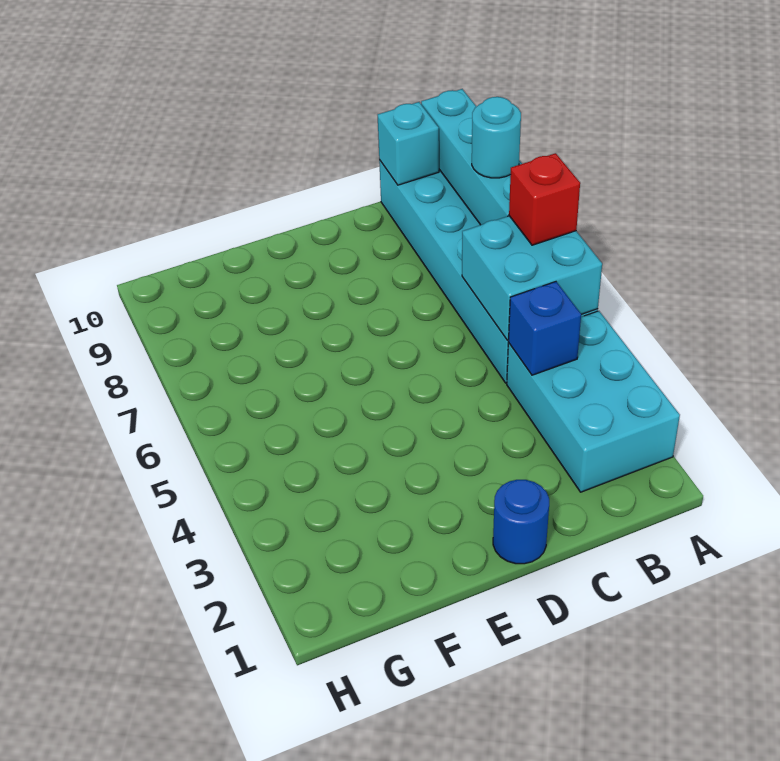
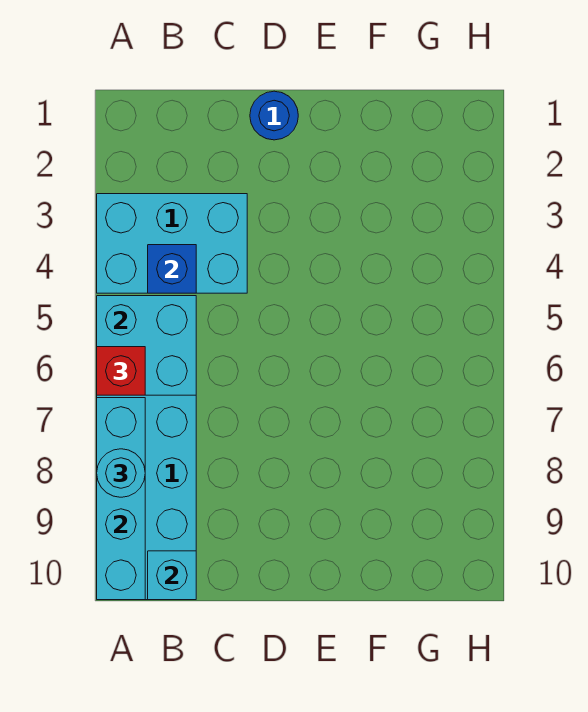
cyan 2x3 brick [507,311,680,492] -> cyan 2x3 brick turned to [97,194,247,293]

